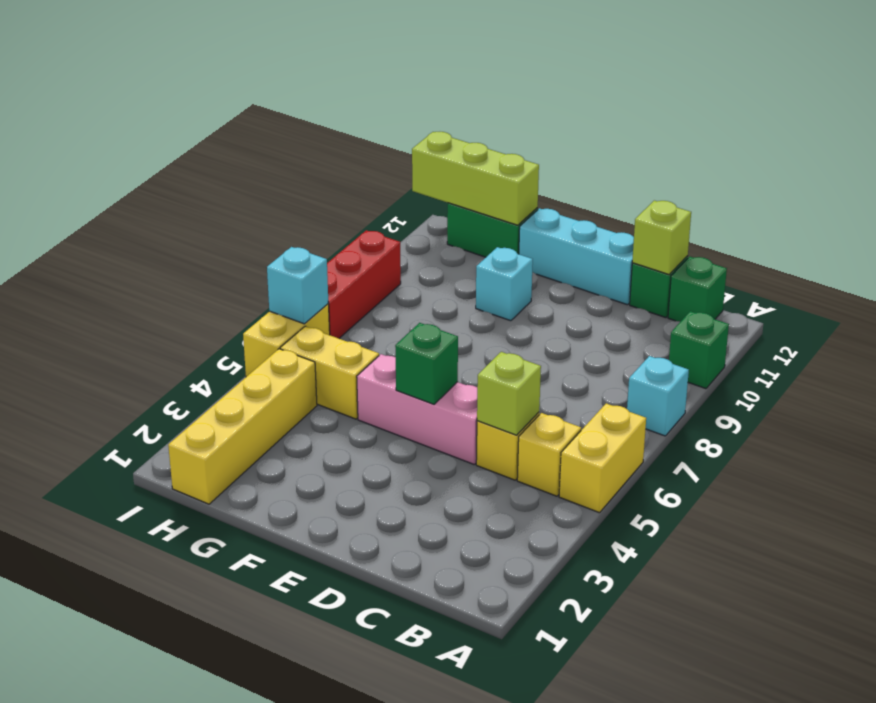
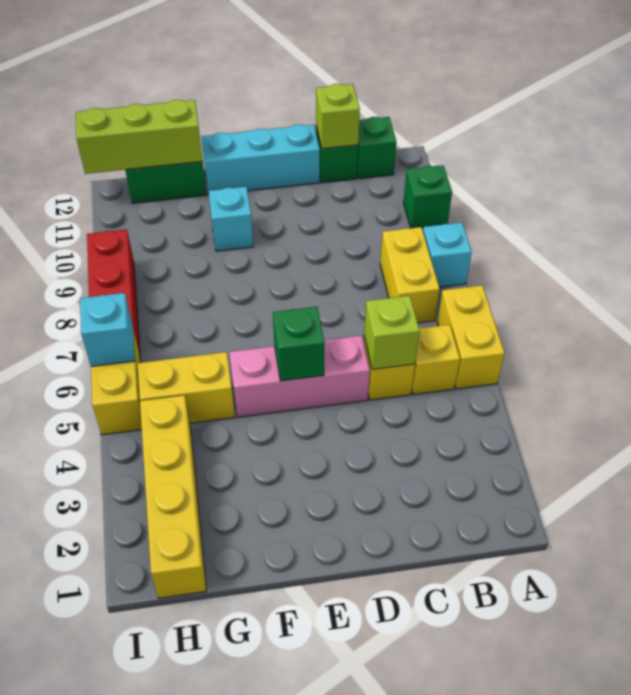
none -> yellow 1x2 brick [380,227,440,323]

